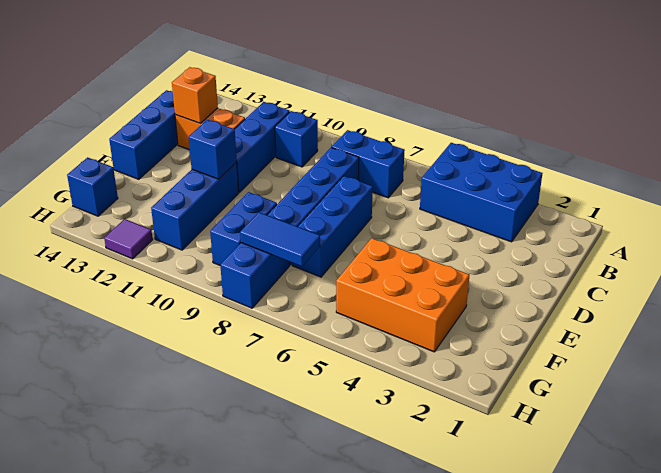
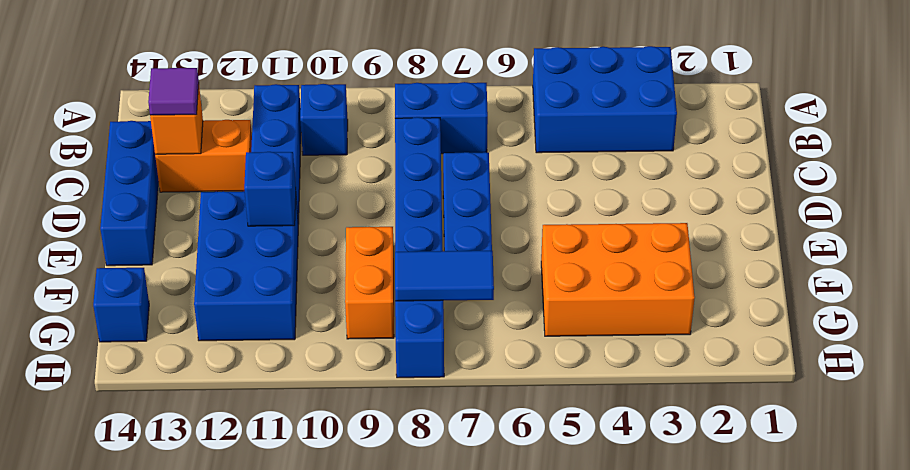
blue 1x3 brick [151,162,239,250] -> blue 2x3 brick [194,191,298,341]
blue 1x2 brick [210,192,277,265] -> orange 1x2 brick [345,227,394,339]
purple 1x1 tile [104,219,153,259] -> purple 1x1 tile moved to [148,68,199,115]

